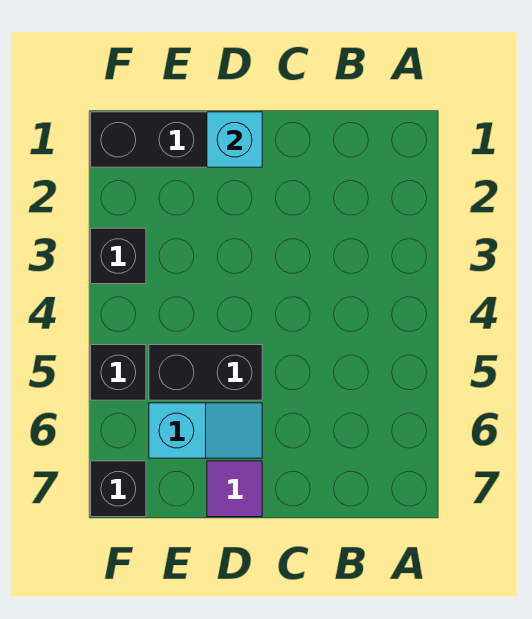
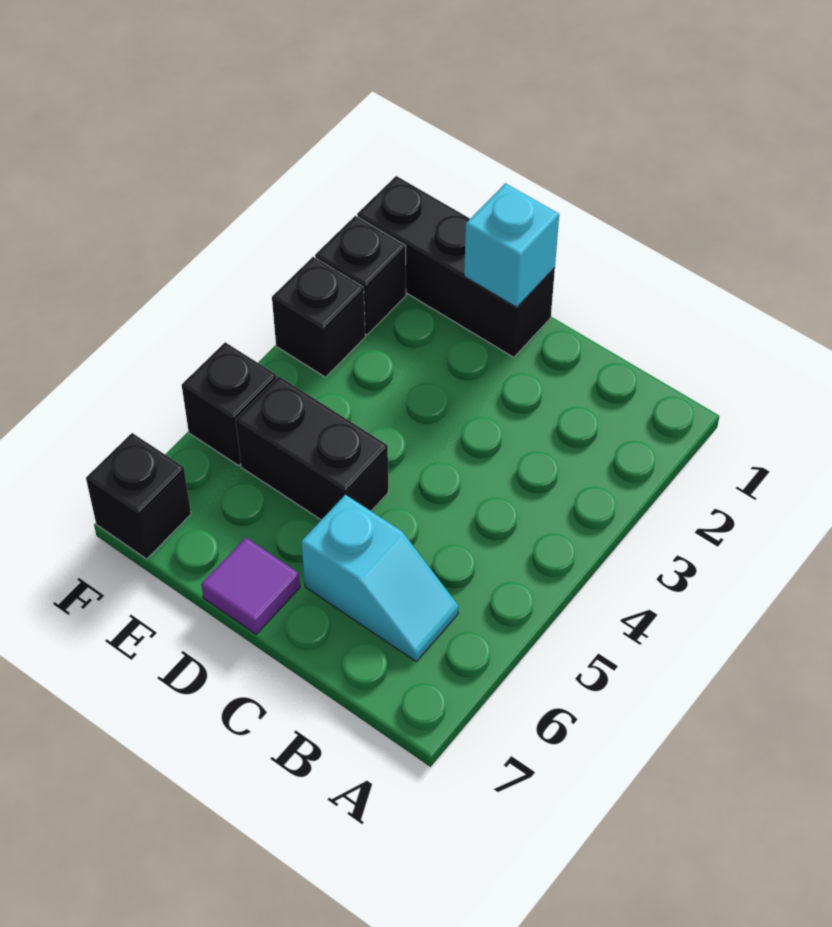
cyan 1x2 slope [149,403,262,458] -> cyan 1x2 slope moved to [301,495,459,661]
none -> black 1x1 brick [315,216,406,335]

